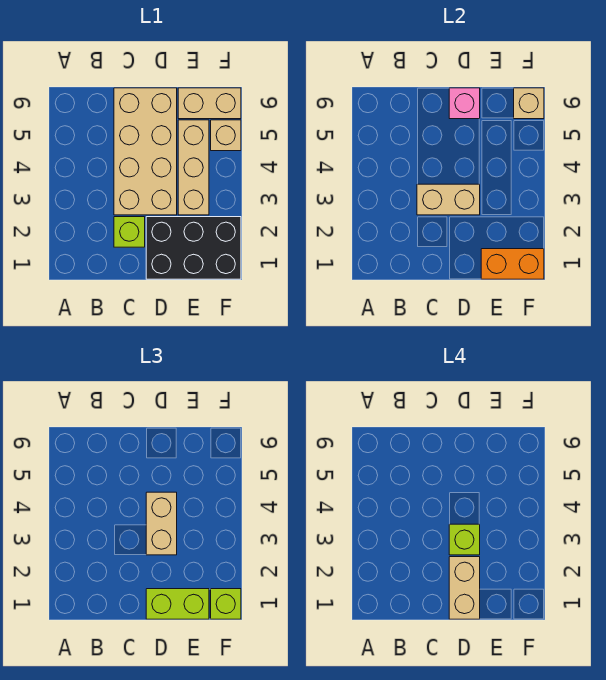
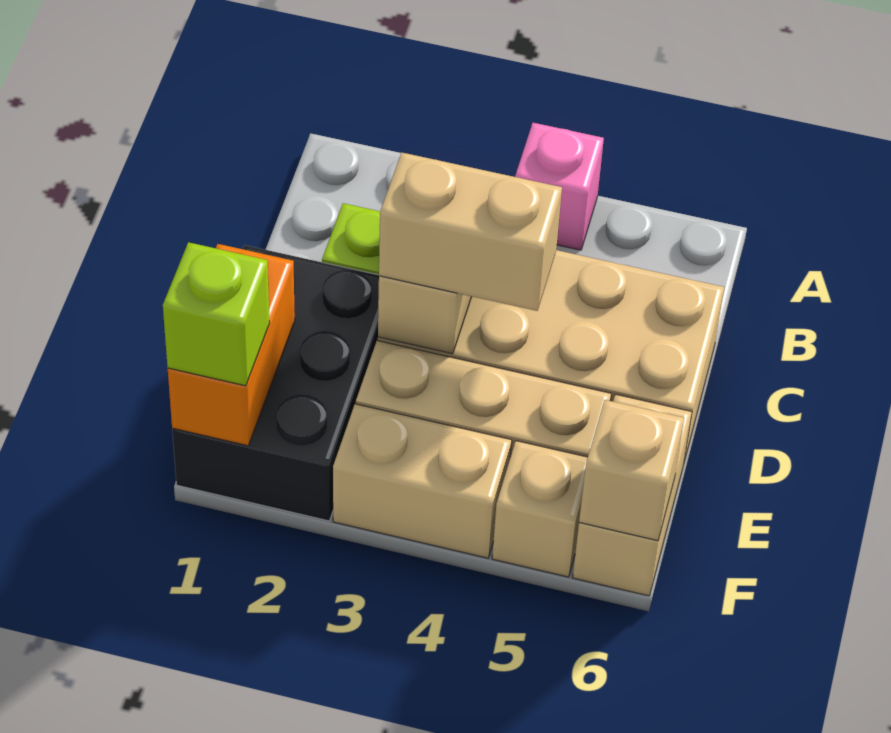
lime 1x2 brick [146,589,209,619] -> none
tan 1x2 brick [449,557,480,619] -> tan 1x2 brick moved to [333,404,512,558]
lime 1x1 brick [449,524,480,555] -> none
pink 1x1 brick [449,88,480,119] -> pink 1x1 brick moved to [515,123,604,250]

